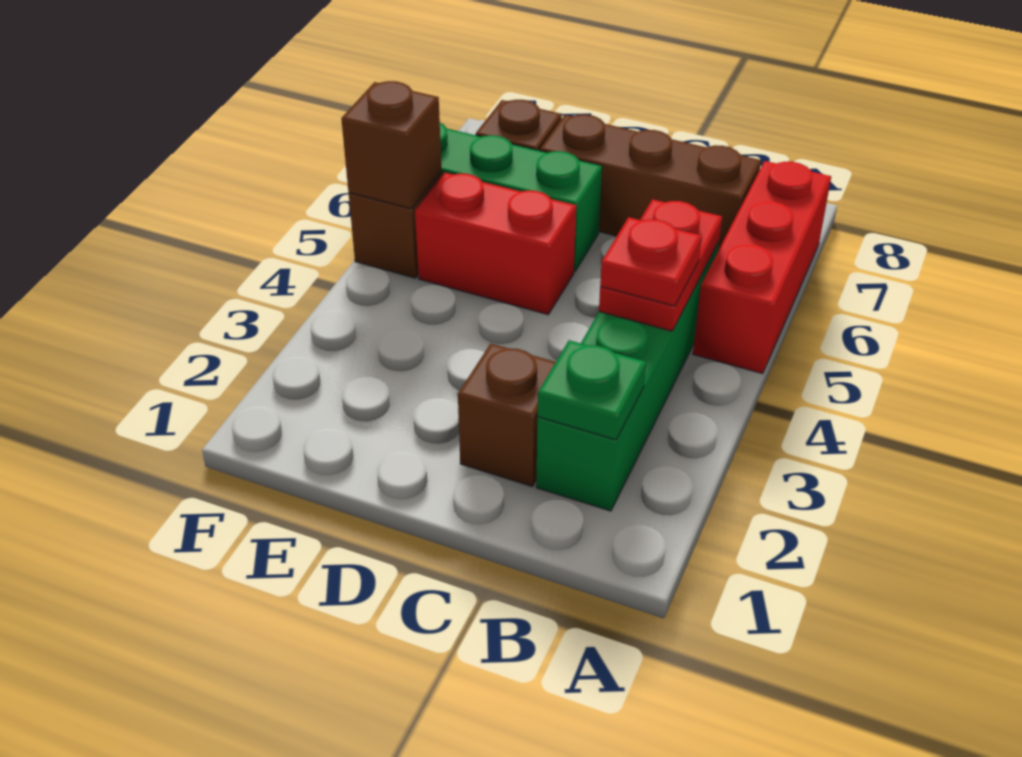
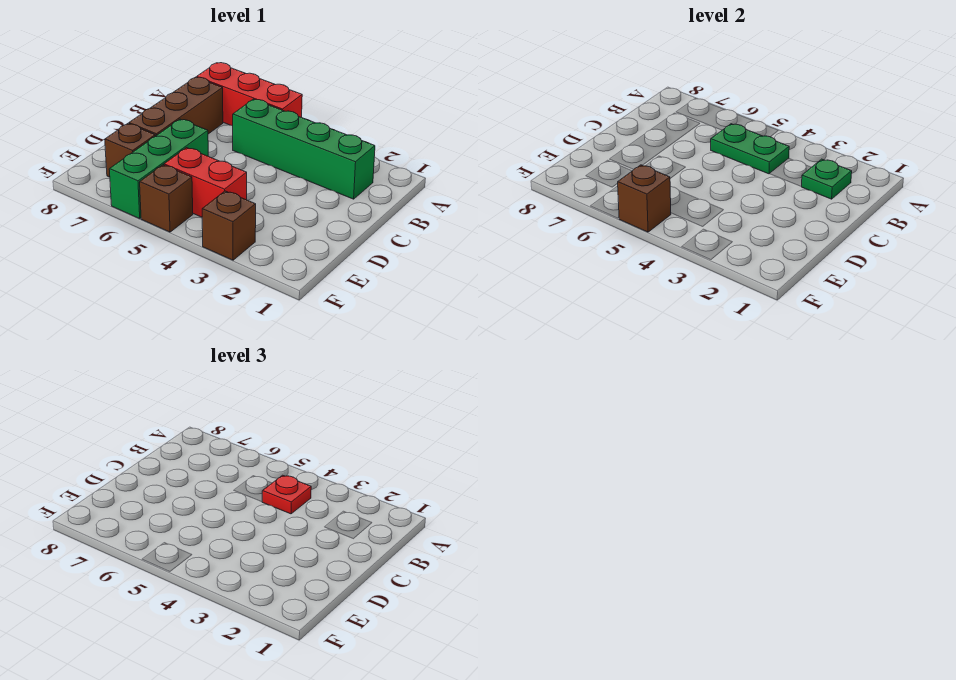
red 1x2 plate [599,199,722,331] -> green 1x2 plate [711,124,789,174]
brown 1x1 brick [458,344,556,487] -> brown 1x1 brick moved to [202,191,256,260]
red 1x2 brick [415,173,576,315] -> red 1x2 brick turned to [164,148,247,217]

